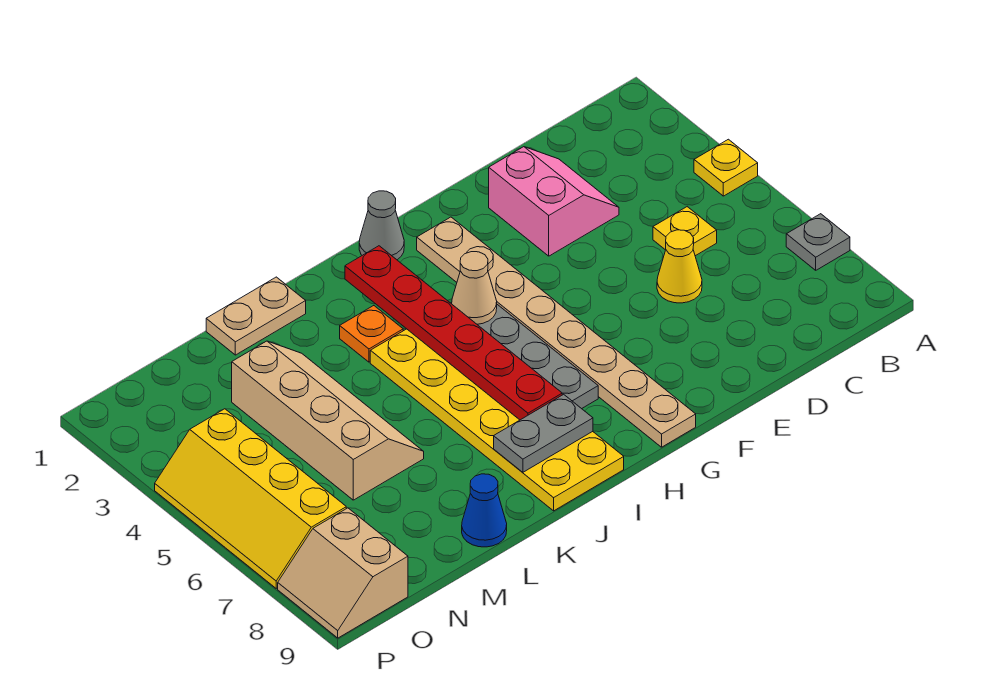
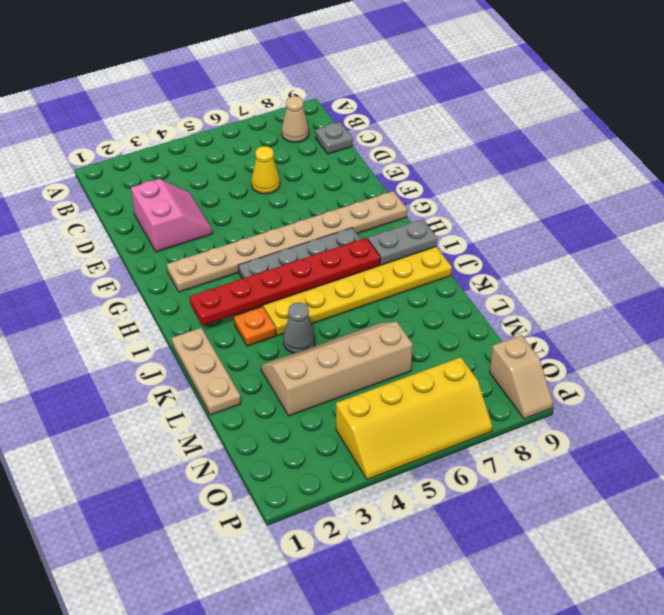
yellow 1x1 plate [694,139,758,196] -> none
grey 1x1 plate [786,214,850,270] -> grey 1x1 plate moved to [315,122,353,154]
yellow 1x1 plate [653,207,717,256] -> none
pink 2x2 slope [489,147,619,256] -> pink 2x2 slope turned to [131,179,213,252]
grey 1x1 cone [359,191,404,260] -> grey 1x1 cone moved to [283,302,315,353]
tan 1x1 cone [452,252,497,324] -> tan 1x1 cone moved to [282,96,309,142]
grey 1x2 plate [494,394,593,472] -> grey 1x2 plate turned to [368,219,437,265]
tan 1x2 plate [206,277,306,355] -> tan 1x3 plate [172,328,241,415]
blue 1x1 cone [462,474,507,547] -> none
tan 2x2 slope [278,508,408,638] -> tan 1x2 slope [490,335,553,419]

